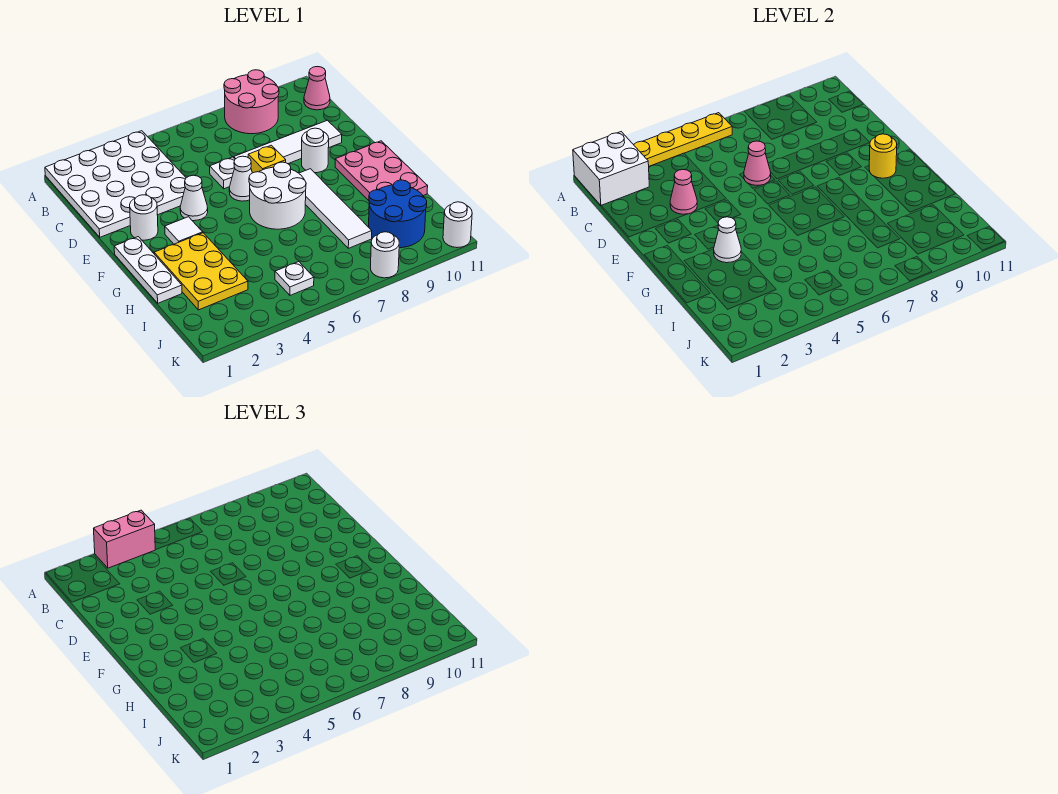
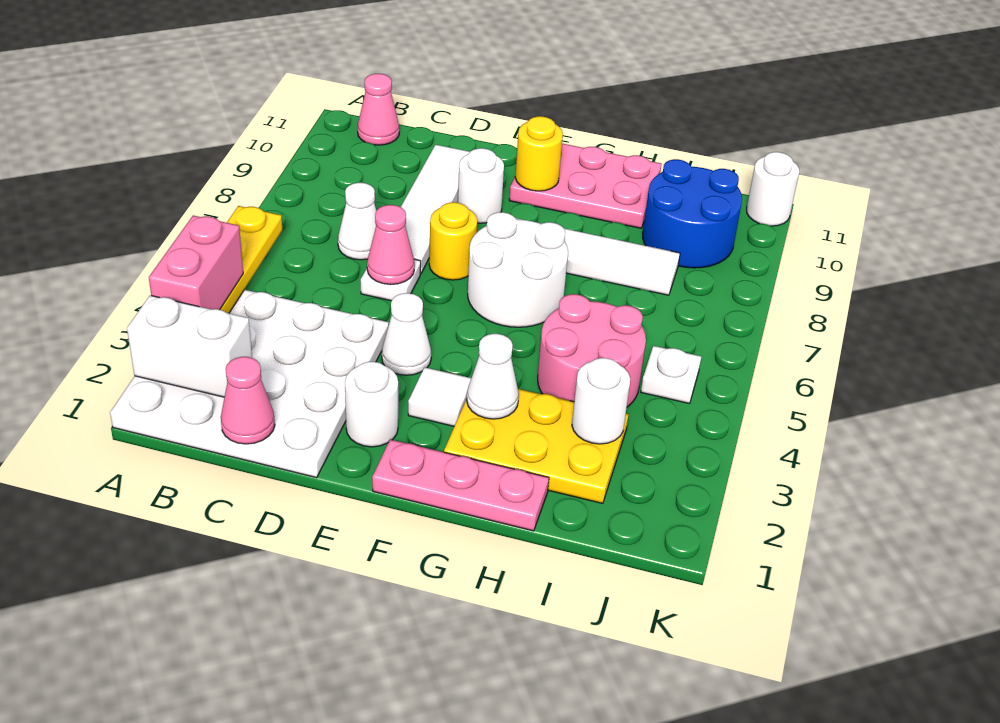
white 2x2 brick [573,132,649,206] -> white 1x2 brick [127,295,252,397]
pink 2x2 round brick [224,70,279,134] -> pink 2x2 round brick moved to [538,294,646,407]
pink 1x1 cone [670,170,697,214] -> pink 1x1 cone moved to [221,357,275,444]
white 1x1 cone [229,156,252,201] -> white 1x1 cone moved to [338,183,376,260]
yellow 1x1 brick [248,145,286,173] -> yellow 1x1 round brick [429,202,477,280]
white 1x3 plate [114,237,182,303] -> pink 1x3 plate [372,440,549,531]
white 1x1 round brick [370,232,399,278] -> white 1x1 round brick moved to [572,358,630,444]

